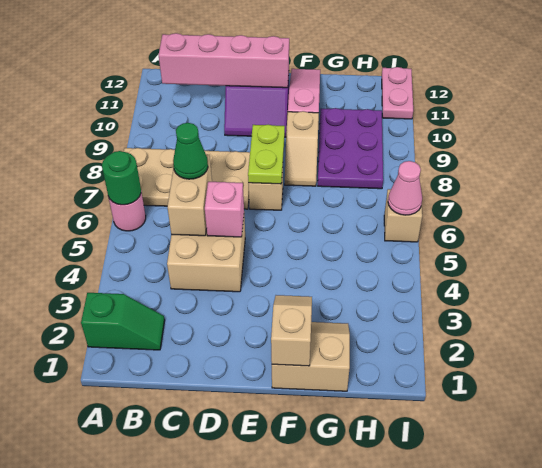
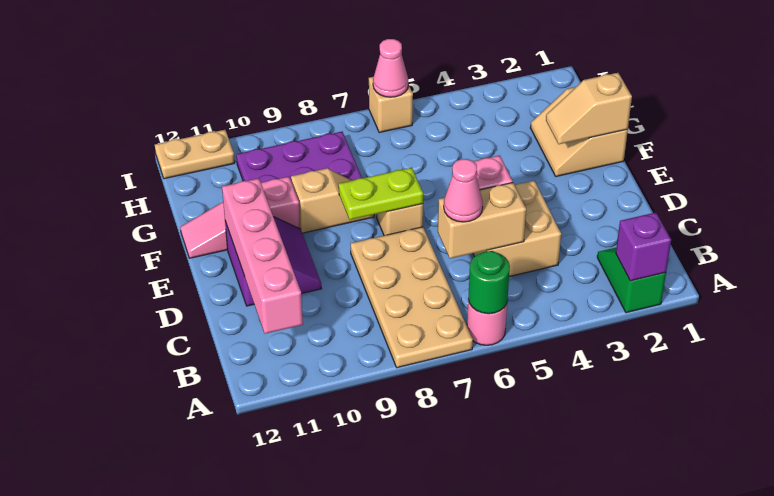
none -> purple 1x1 brick [616,213,671,281]
green 1x1 cone [173,123,208,179] -> pink 1x1 cone [444,159,483,222]
pink 1x2 plate [382,67,413,119] -> tan 1x2 plate [155,130,235,179]

